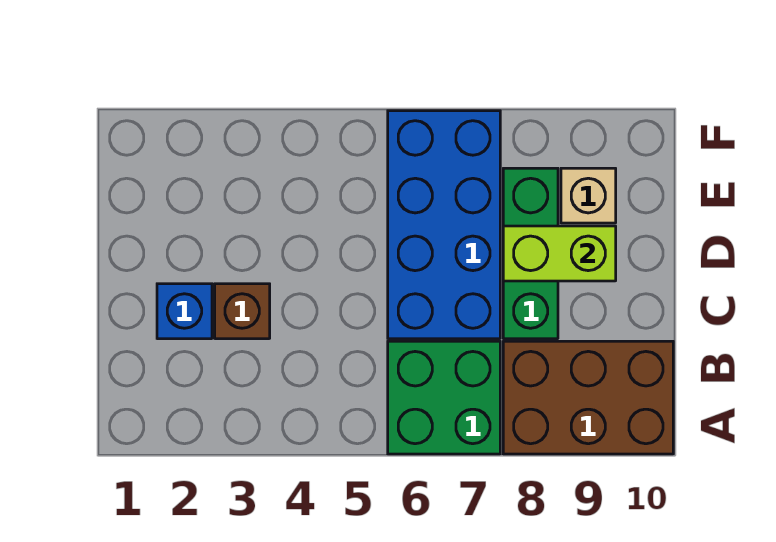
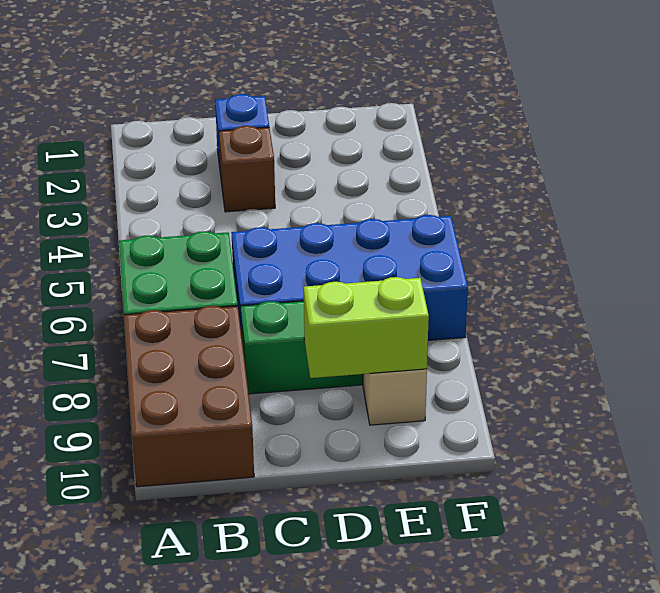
lime 1x2 brick [503,226,616,281] -> lime 1x2 brick turned to [304,277,429,378]

